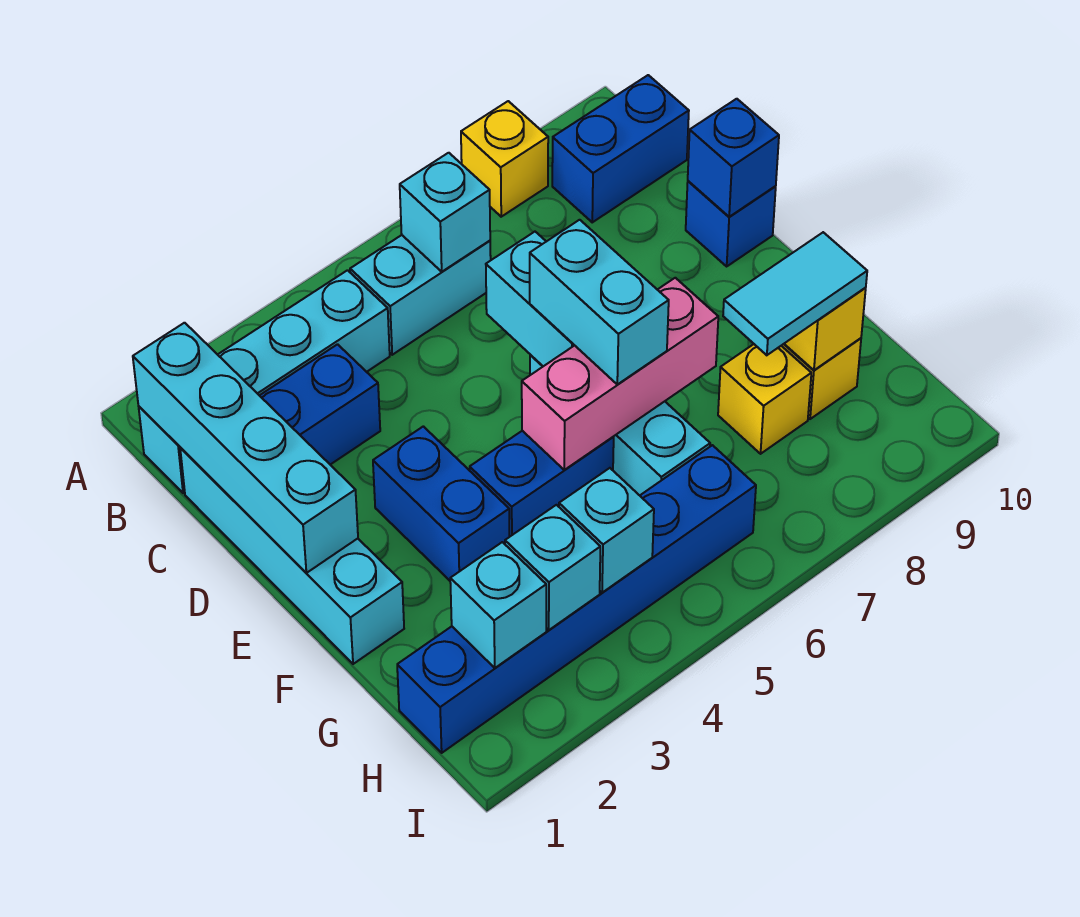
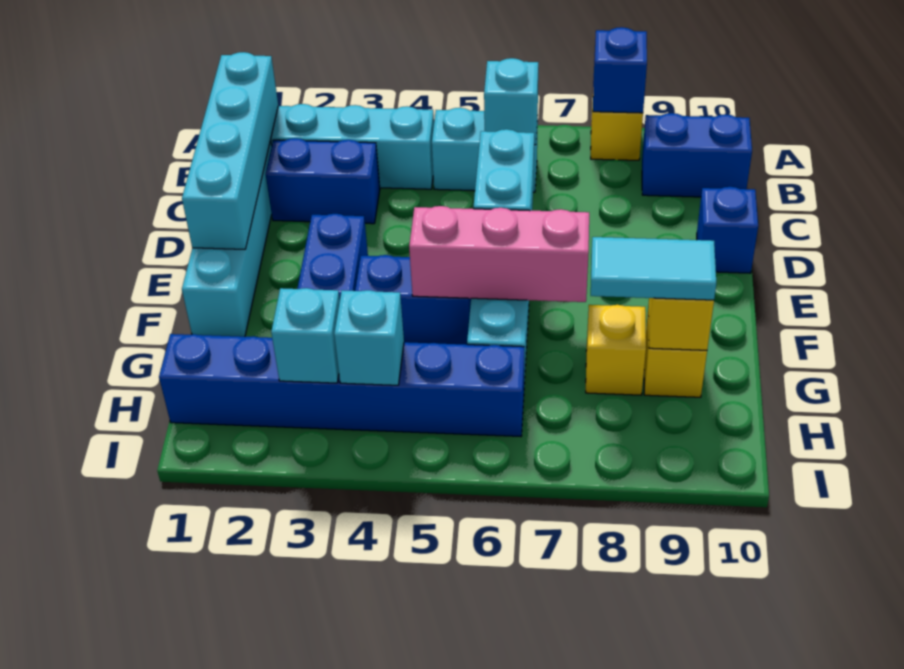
blue 1x1 brick [688,99,779,217] -> blue 1x1 brick moved to [593,27,647,113]
cyan 1x2 brick [530,220,669,384] -> none
cyan 1x1 brick [450,542,546,668] -> none

